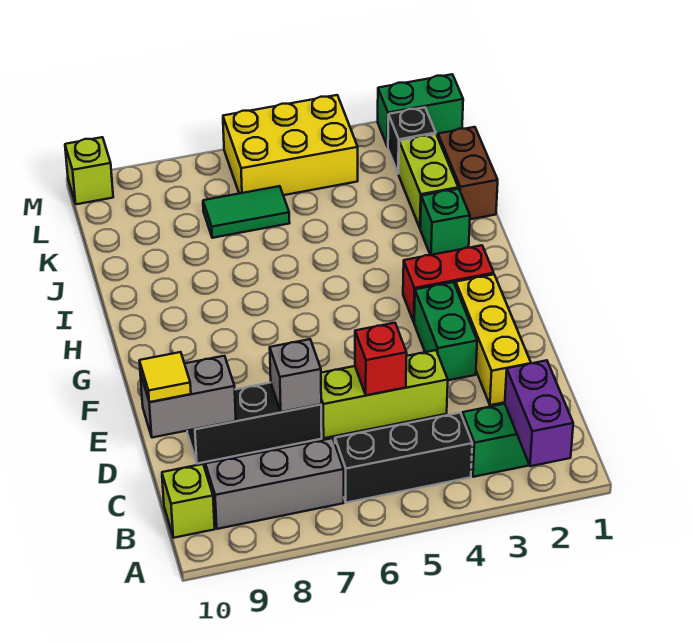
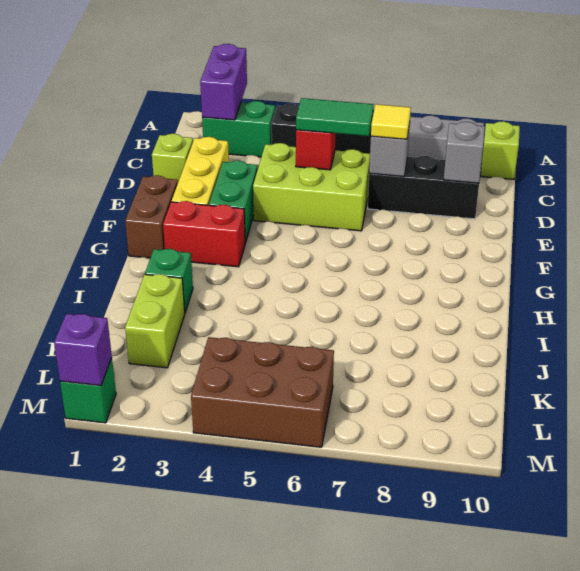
lime 1x3 brick [321,350,448,438] -> lime 2x3 brick [253,143,370,231]
grey 1x2 brick [140,356,236,438] -> grey 1x1 brick [444,122,485,183]
yellow 1x1 tile [139,352,191,402] -> yellow 1x1 tile moved to [371,104,411,139]
brown 1x2 brick [438,127,498,219] -> brown 1x2 brick moved to [125,175,178,258]
green 1x2 tile [203,186,290,238] -> green 1x2 tile moved to [296,98,373,136]
black 1x1 brick [388,107,436,174] -> none
yellow 2x3 brick [223,95,358,195] -> brown 2x3 brick [191,337,334,447]
green 1x2 brick [378,74,463,147] -> green 1x1 brick [60,358,116,423]
none -> purple 1x1 brick [54,314,112,386]
lime 1x1 brick [65,137,113,204] -> lime 1x1 brick moved to [152,134,193,182]

